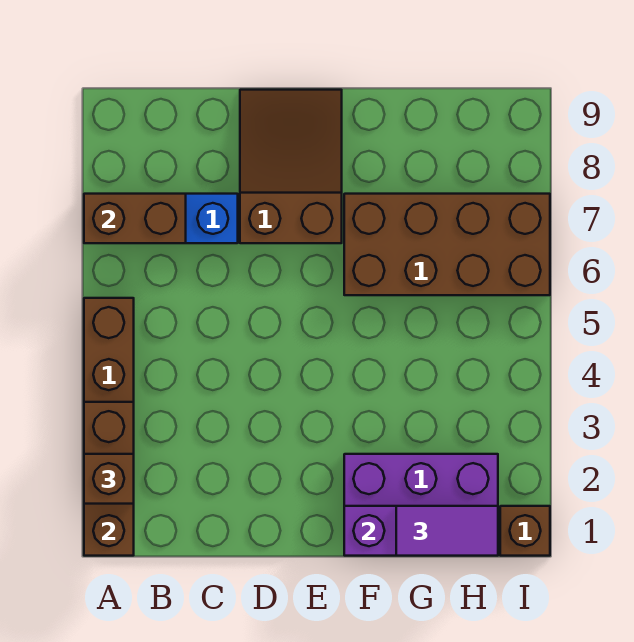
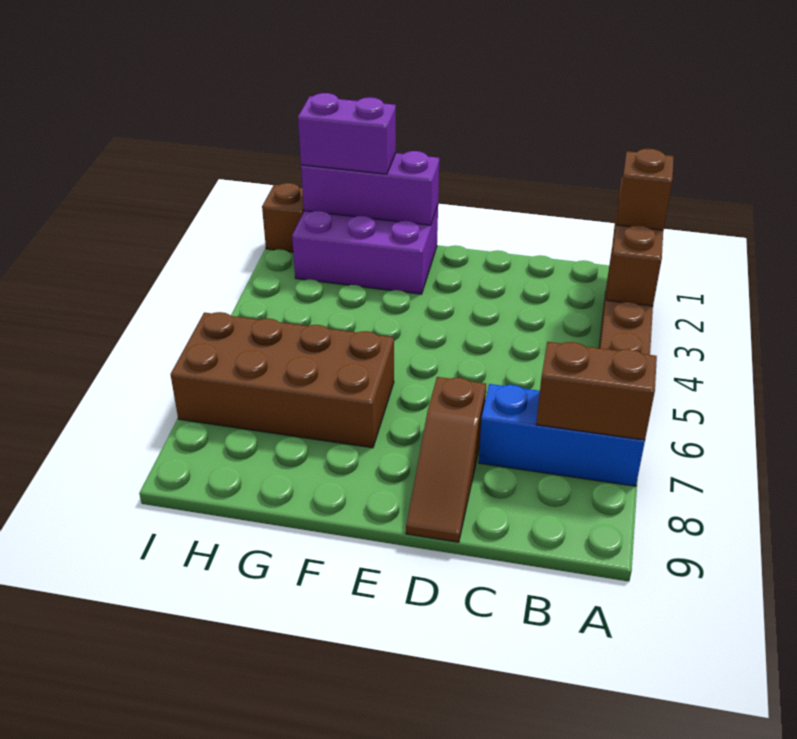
brown 2x3 slope [240,90,342,243] -> brown 1x3 slope [406,377,486,542]
purple 1x2 tile [396,506,498,556] -> purple 1x2 brick [298,93,396,174]

